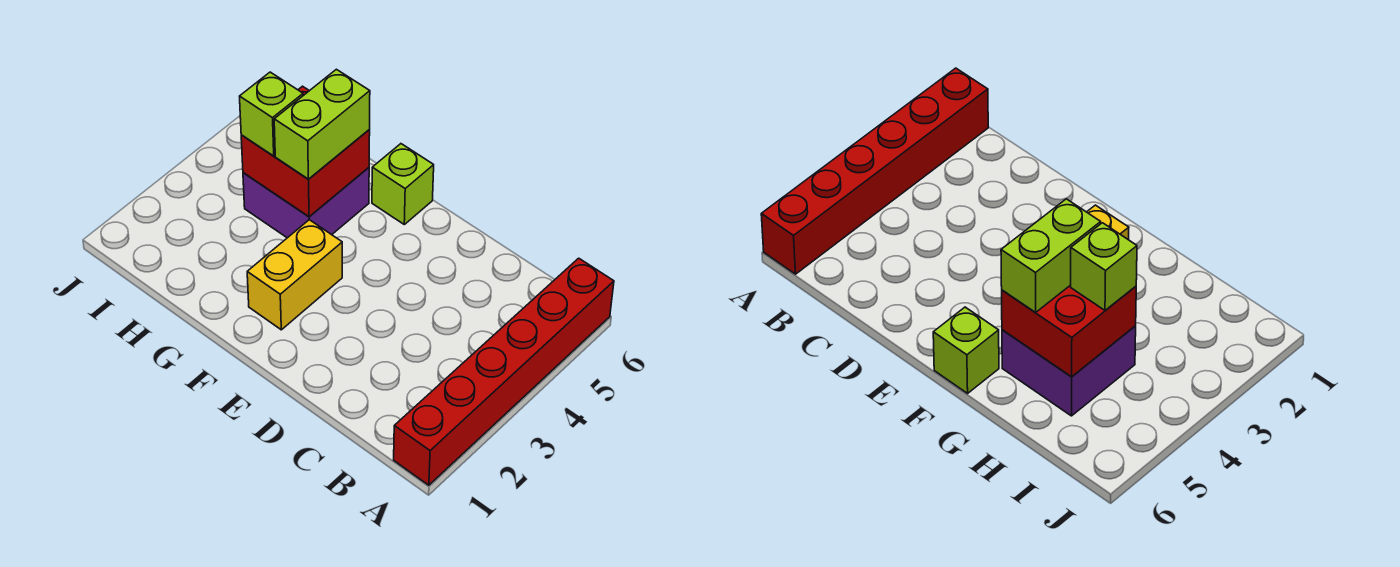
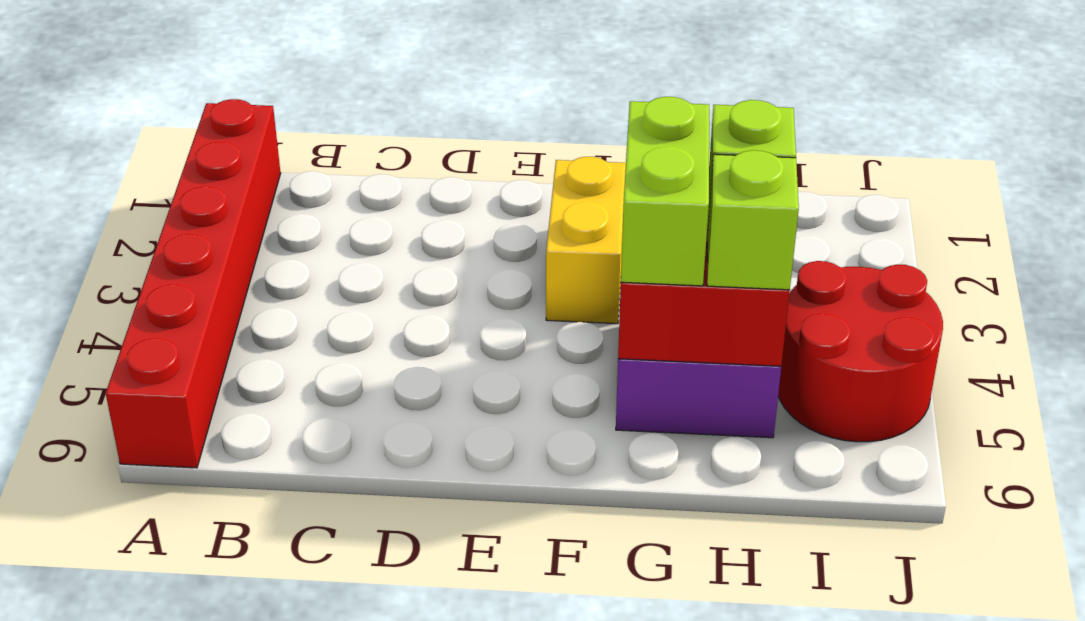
lime 1x1 brick [372,144,434,224] -> lime 1x1 brick moved to [707,150,799,290]
none -> red 2x2 round brick [778,261,943,442]

